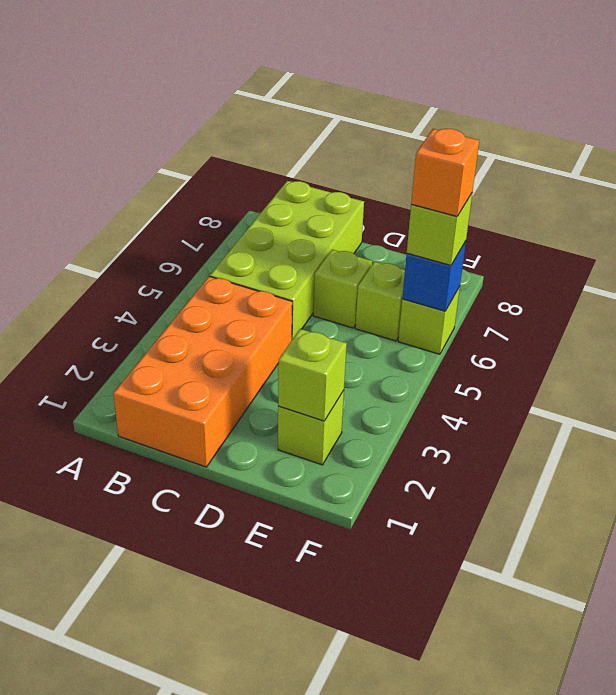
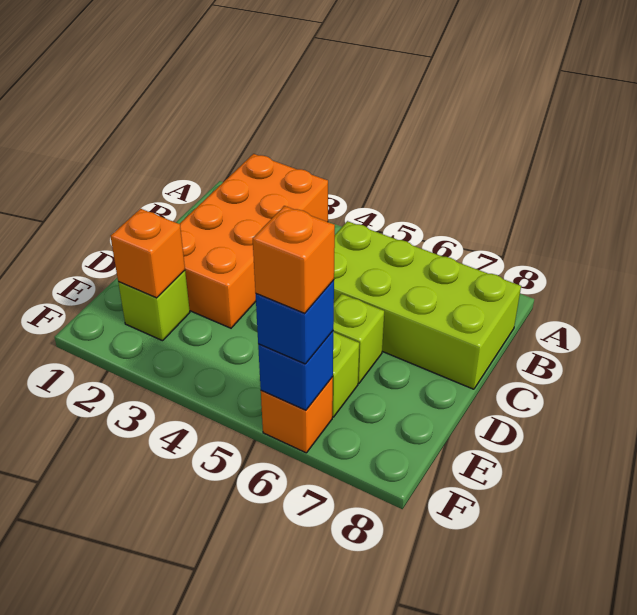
orange 2x4 brick [113,276,292,467] -> orange 2x4 brick turned to [180,154,328,328]
lime 1x1 brick [278,329,347,421] -> orange 1x1 brick [111,209,185,298]
lime 1x1 brick [398,286,460,354] -> orange 1x1 brick [261,377,333,453]
lime 1x1 brick [407,193,472,265] -> blue 1x1 brick [256,280,334,364]

